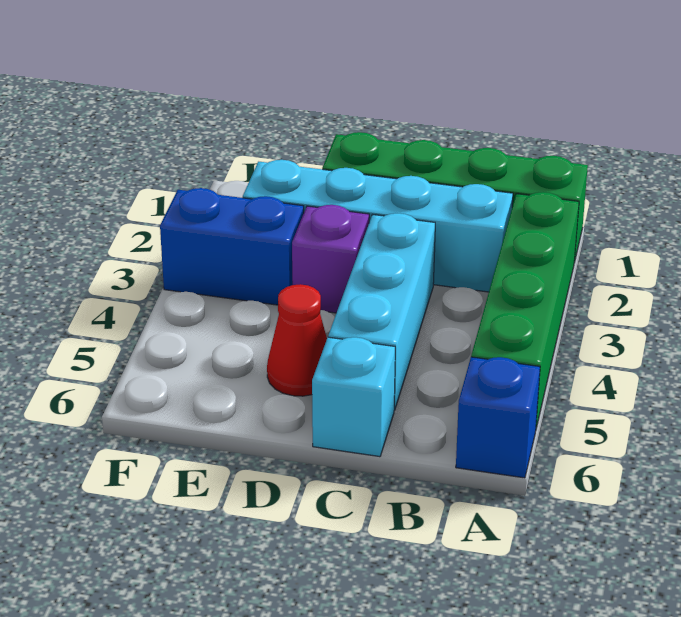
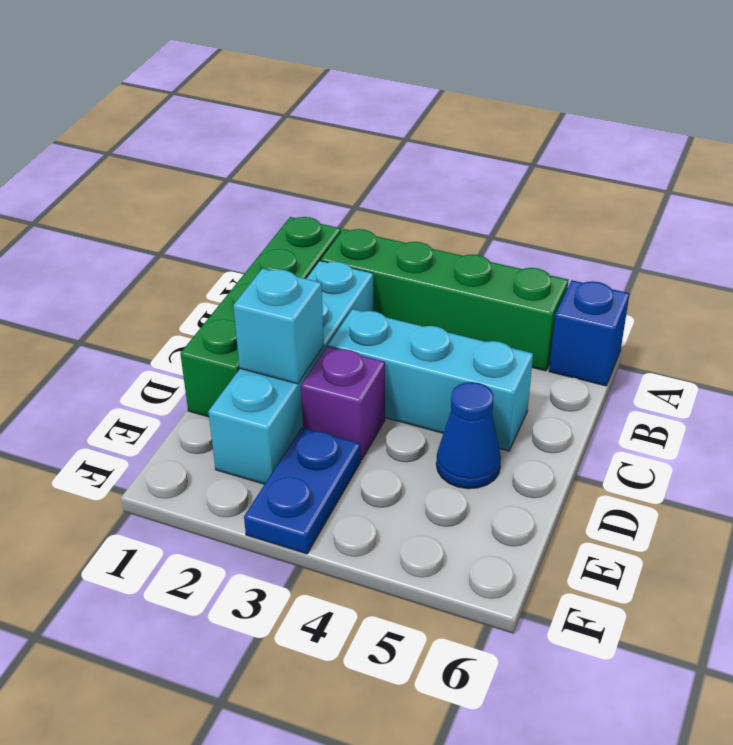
cyan 1x1 brick [312,337,395,457] -> cyan 1x1 brick moved to [233,269,324,384]
red 1x1 cone [267,284,327,396] -> blue 1x1 cone [436,382,501,489]
blue 1x2 brick [160,188,304,305] -> blue 1x2 plate [244,427,361,554]

